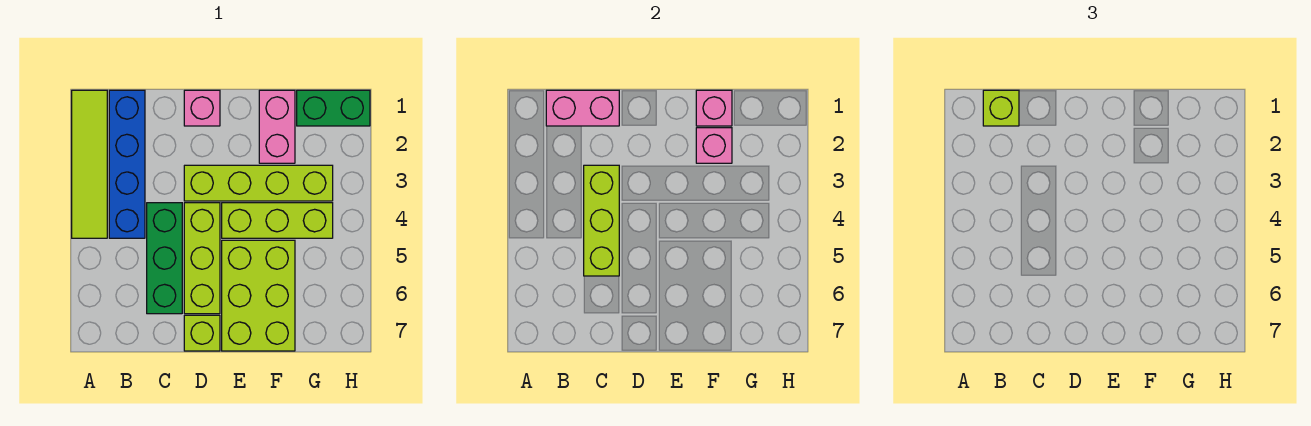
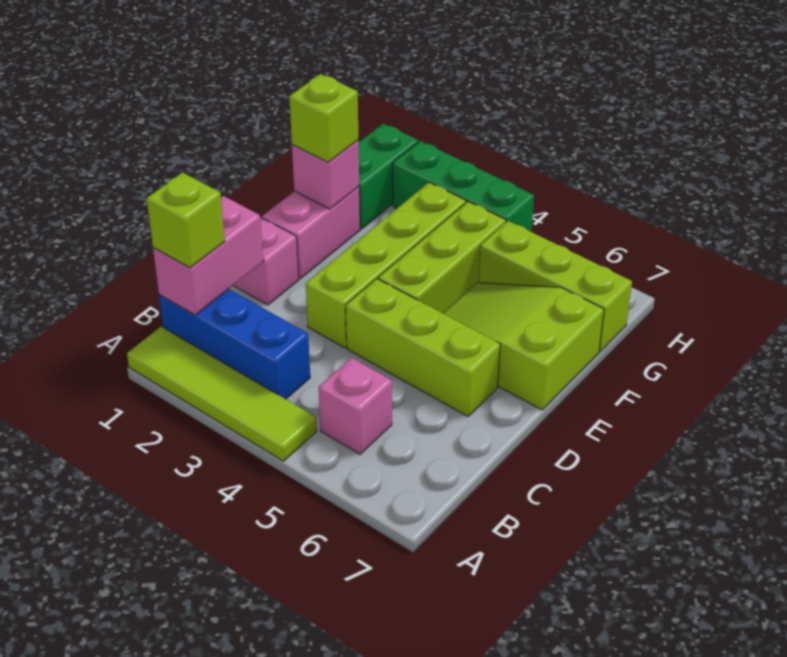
blue 1x4 brick [109,90,145,238] -> blue 1x3 brick [159,289,310,399]
lime 1x3 brick [584,165,619,276] -> lime 1x3 brick moved to [479,221,632,352]
green 1x3 brick [147,203,182,314] -> green 1x3 brick moved to [393,141,534,232]
lime 1x1 brick [184,315,220,351] -> lime 1x1 brick moved to [289,74,358,162]
lime 2x3 brick [222,240,295,351] -> lime 2x3 slope [443,282,604,410]
pink 1x2 brick [259,90,295,163] -> pink 1x2 brick turned to [262,187,360,279]
pink 1x1 brick [696,128,732,163] -> pink 1x1 brick moved to [319,358,392,454]

